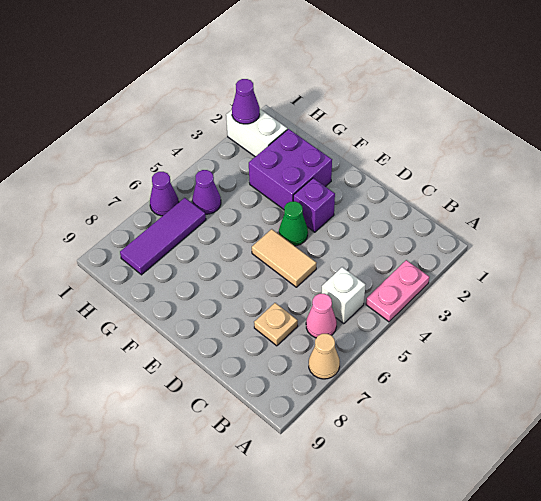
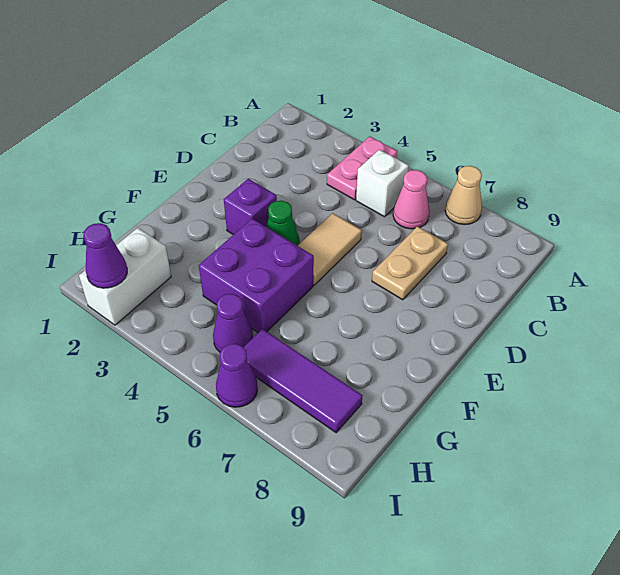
pink 1x2 plate [366,260,429,322] -> pink 1x2 plate turned to [327,137,397,200]
tan 1x1 plate [254,303,298,346] -> tan 1x2 plate [372,226,448,300]
purple 2x2 brick [249,129,332,209] -> purple 2x2 brick moved to [199,219,314,332]

